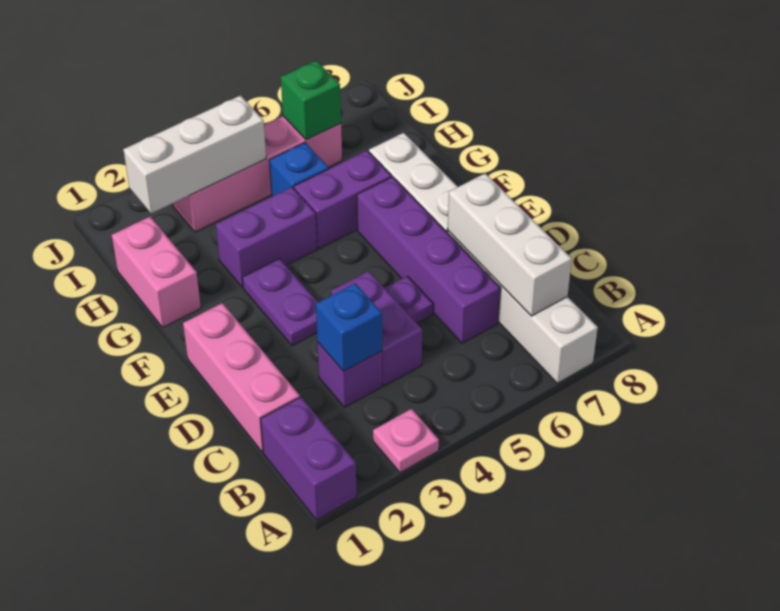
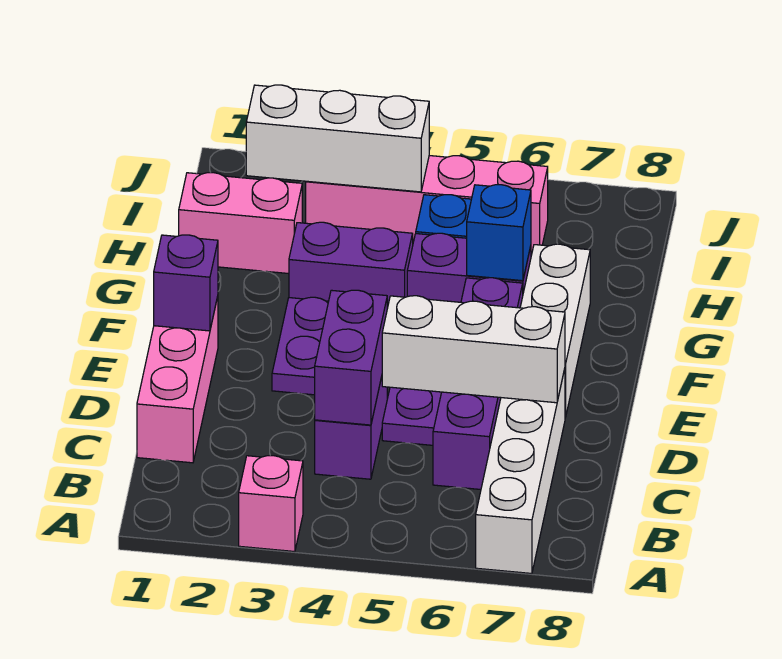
purple 1x2 brick [261,397,357,520] -> purple 1x2 brick moved to [315,290,387,425]
pink 1x1 plate [373,409,439,473] -> pink 1x1 brick [239,456,303,552]
white 1x3 brick [448,173,572,316] -> white 1x3 brick turned to [382,296,565,403]
purple 1x1 brick [318,343,382,408] -> purple 1x1 brick moved to [154,235,218,331]
blue 1x1 brick [316,283,382,371] -> blue 1x1 brick moved to [467,185,531,281]
pink 1x2 brick [112,217,201,327] -> pink 1x2 brick turned to [179,173,302,274]
green 1x1 brick [281,61,341,140] -> none

